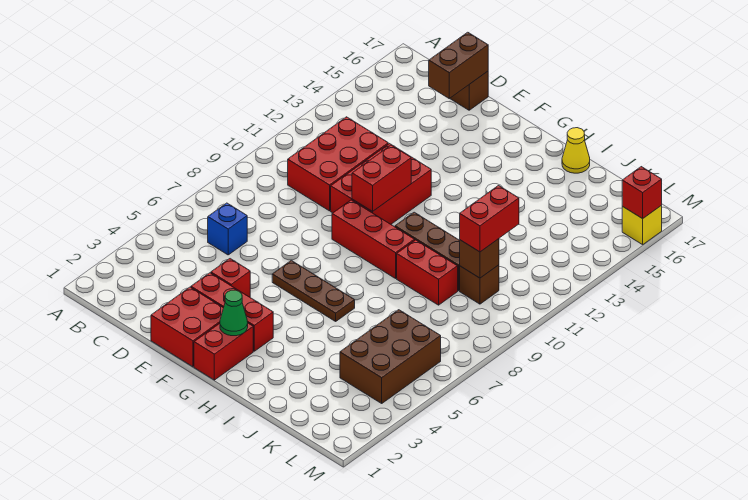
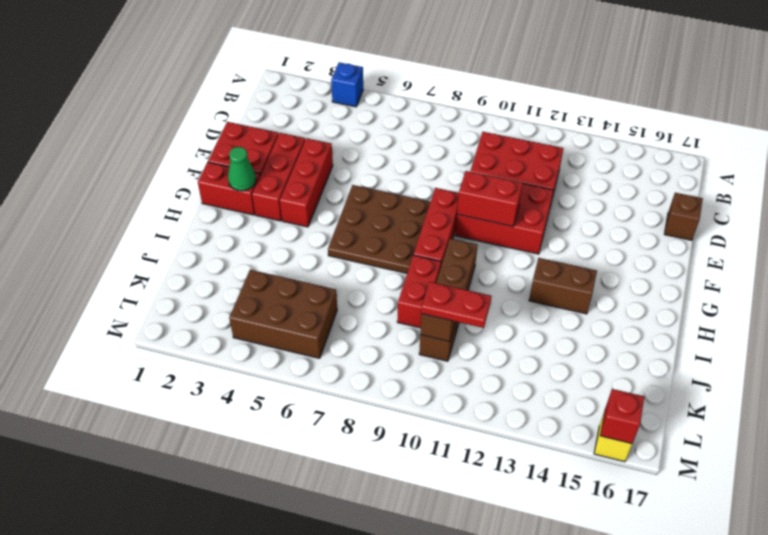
blue 1x1 brick [208,203,247,255] -> blue 1x1 brick moved to [331,62,363,107]
brown 1x2 brick [429,32,488,99] -> brown 1x2 brick moved to [529,258,597,314]
red 1x1 brick [211,259,250,297] -> red 1x3 brick [280,138,333,227]
brown 1x3 plate [272,260,355,321] -> brown 3x3 plate [328,185,430,273]
yellow 1x1 cone [562,128,590,173] -> none
red 1x2 brick [460,186,519,252] -> red 1x2 plate [421,282,491,328]

